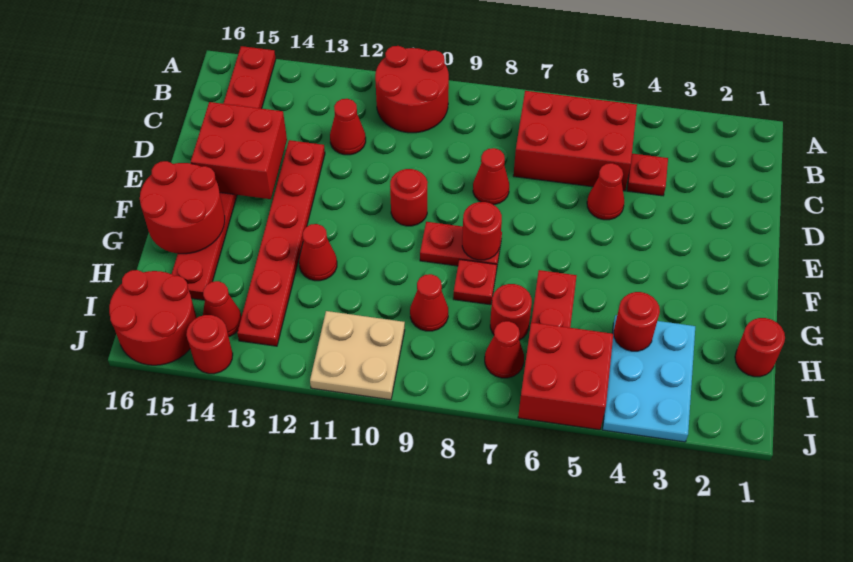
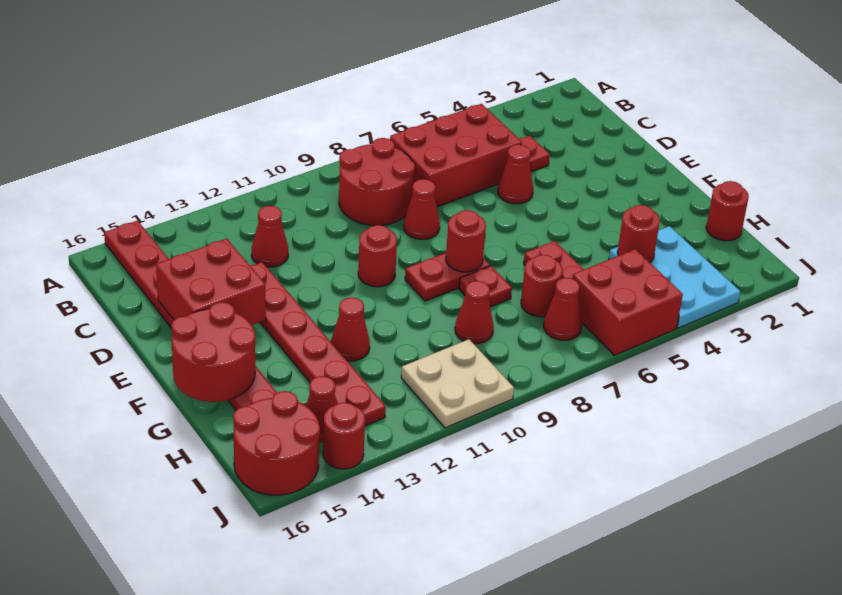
red 2x2 round brick [375,46,449,133] -> red 2x2 round brick moved to [339,138,415,226]

